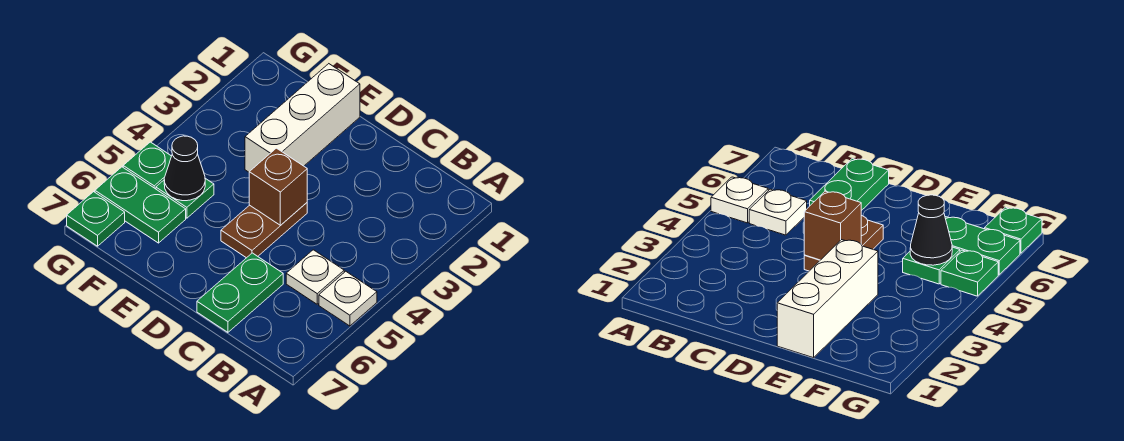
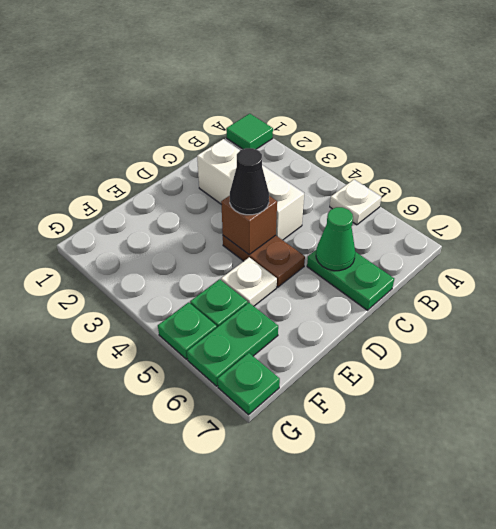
none -> green 1x1 tile [226,114,273,149]
white 1x1 plate [286,250,344,304] -> white 1x1 plate moved to [221,257,277,306]
none -> green 1x1 cone [316,207,355,271]
white 1x3 brick [245,64,360,172] -> white 1x3 brick moved to [197,139,304,240]
black 1x1 cone [164,136,205,201] -> black 1x1 cone moved to [230,148,269,215]

